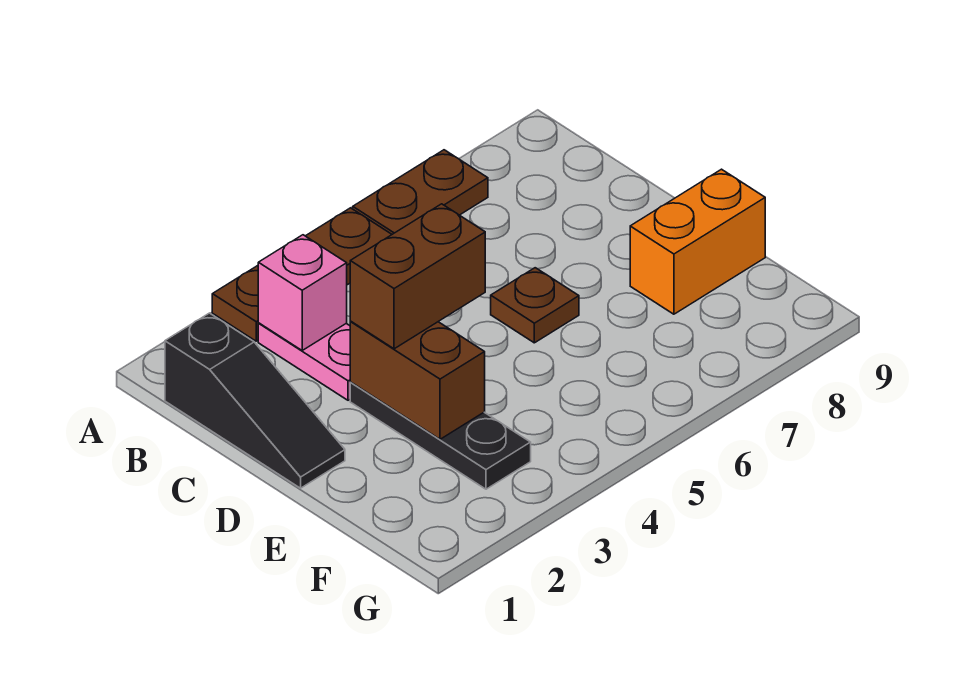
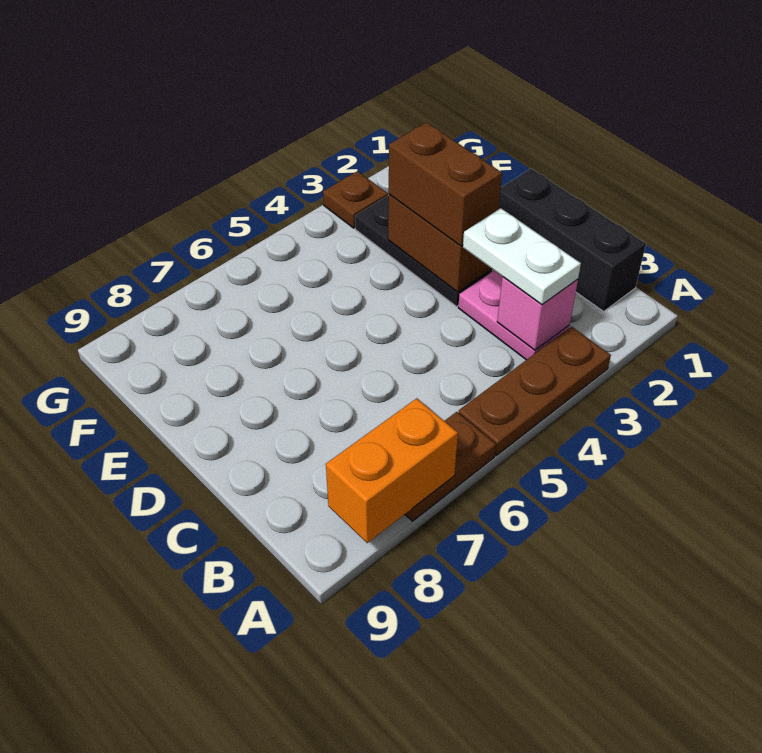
black 1x3 slope [165,313,345,488] -> black 1x3 brick [499,169,646,311]
none -> white 1x2 plate [463,208,581,305]
brown 1x2 brick [350,204,485,349] -> brown 1x2 brick turned to [389,122,502,246]
brown 1x1 plate [491,268,579,343] -> brown 1x1 plate moved to [323,171,388,228]
orange 1x2 brick [630,169,765,314] -> orange 1x2 brick moved to [326,398,458,543]

